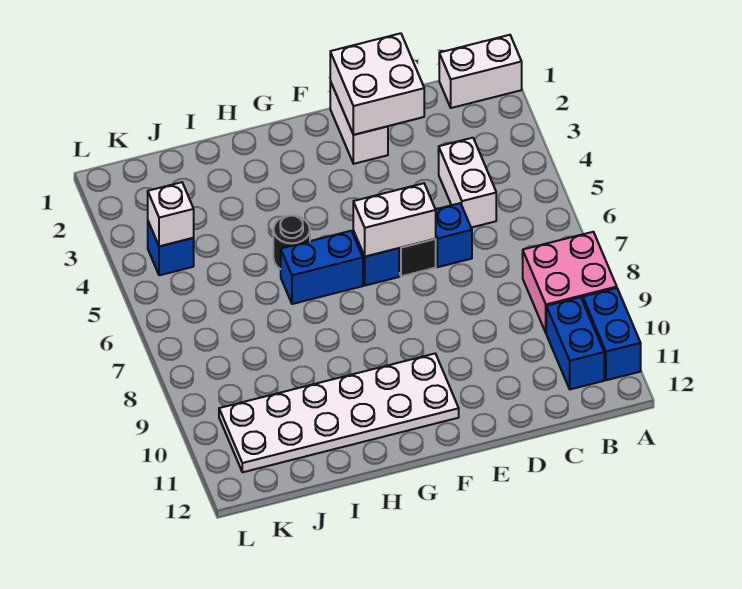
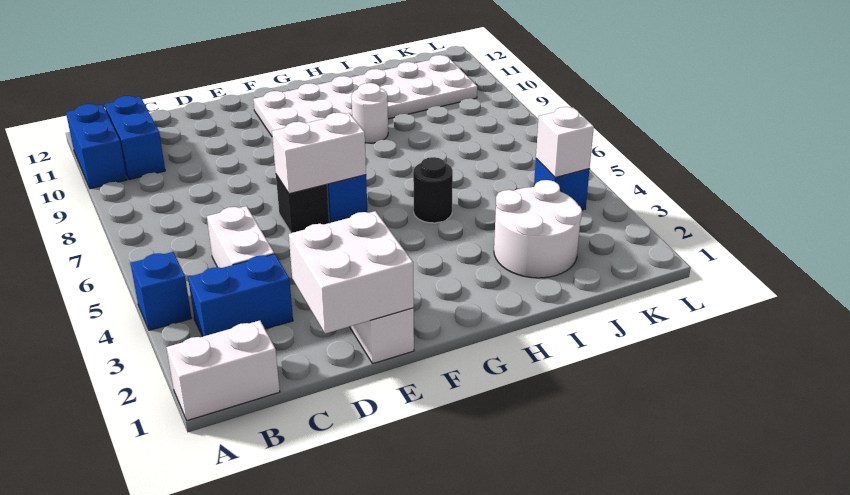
pink 2x2 brick [523,232,617,332] -> none
blue 1x1 brick [436,203,472,267] -> blue 1x1 brick moved to [130,252,191,330]
blue 1x2 brick [281,231,363,304] -> blue 1x2 brick moved to [188,254,293,337]
none -> white 1x1 round brick [351,83,388,143]
none -> white 2x2 round brick [494,180,582,278]

